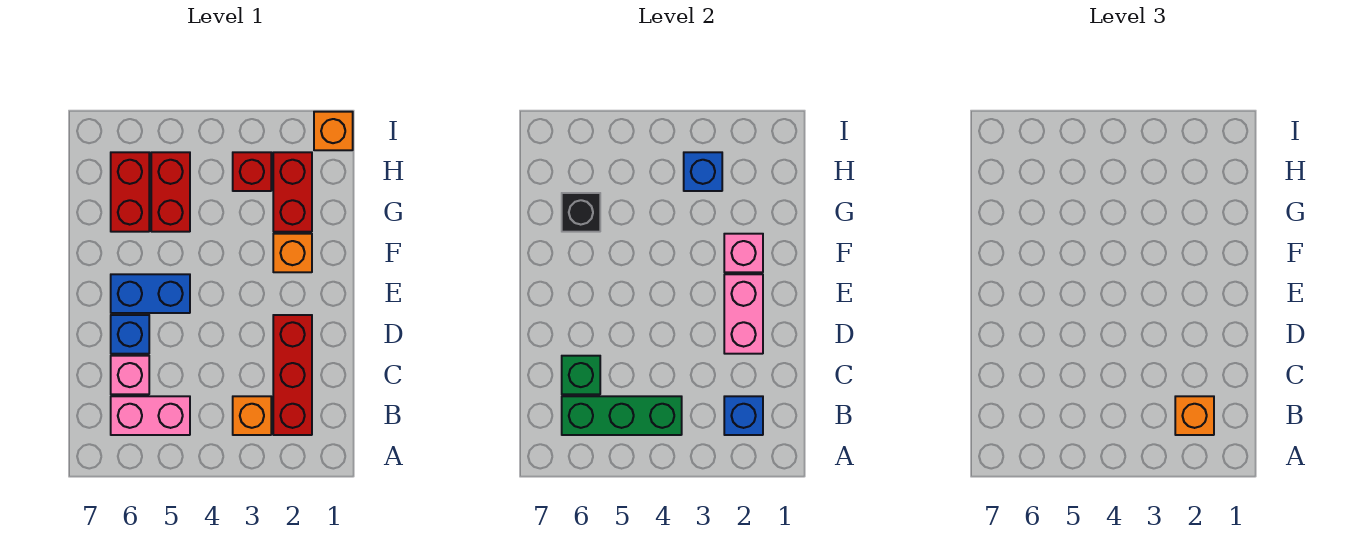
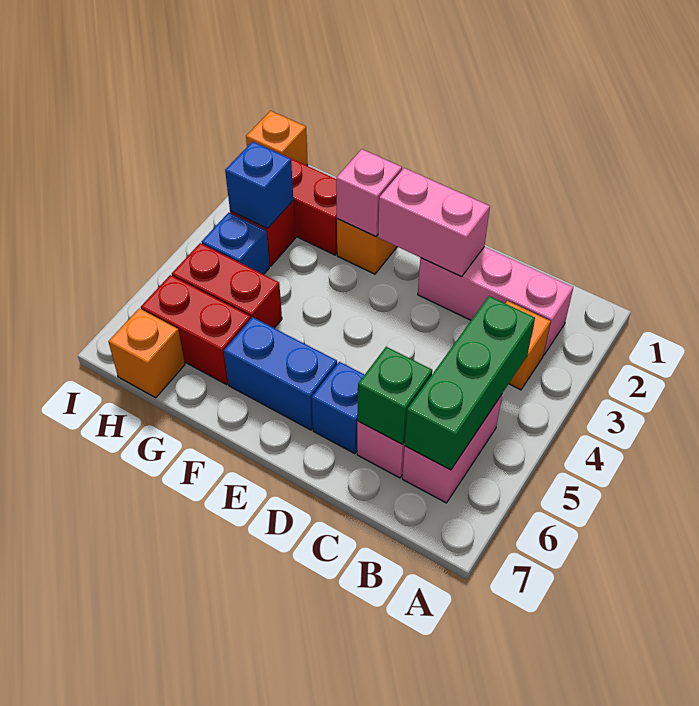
red 1x3 brick [273,315,312,435] -> pink 1x3 brick [418,247,573,355]
blue 1x1 brick [724,396,763,435] -> blue 1x1 brick moved to [202,212,269,275]
orange 1x1 brick [1175,396,1214,435] -> orange 1x1 brick moved to [108,308,185,398]
blue 1x2 brick [111,274,190,313] -> blue 1x2 brick turned to [224,317,337,430]
black 1x1 brick [562,193,600,232] -> none

